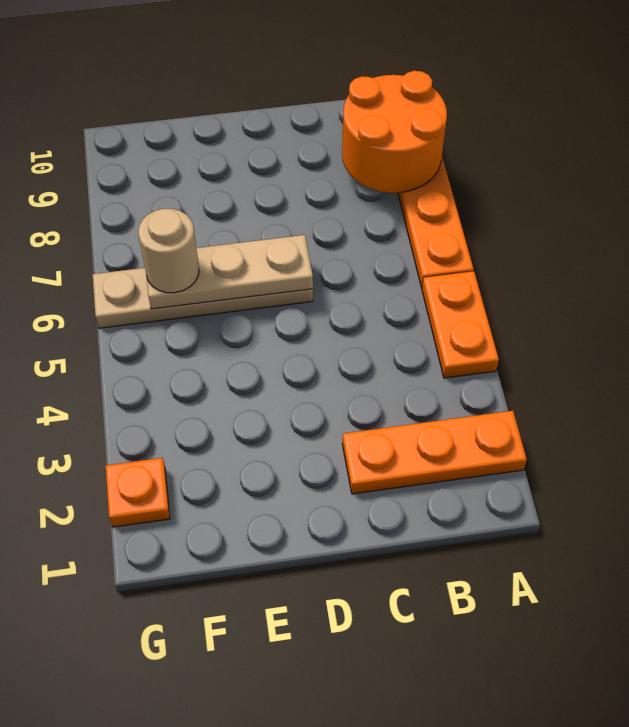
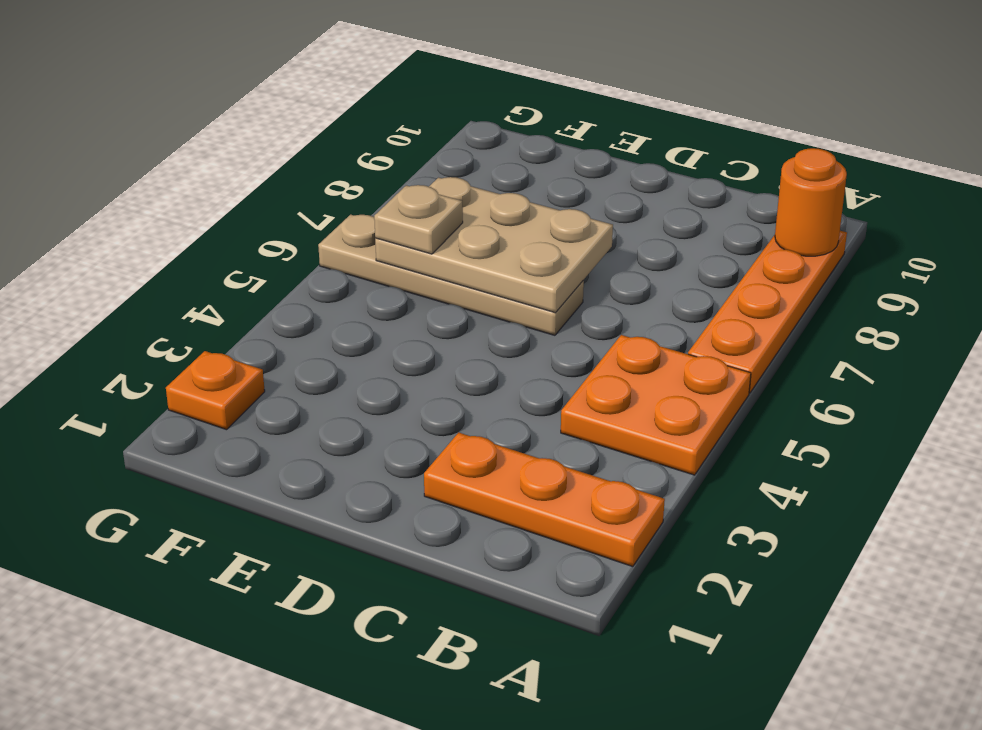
orange 1x2 plate [422,271,499,378] -> orange 2x2 plate [561,335,751,475]
orange 2x2 round brick [342,71,447,193] -> orange 1x1 round brick [775,148,847,256]
tan 1x3 plate [147,235,313,309] -> tan 2x3 plate [375,177,613,313]
tan 1x1 round brick [138,209,199,293] -> tan 1x1 plate [374,185,463,254]

